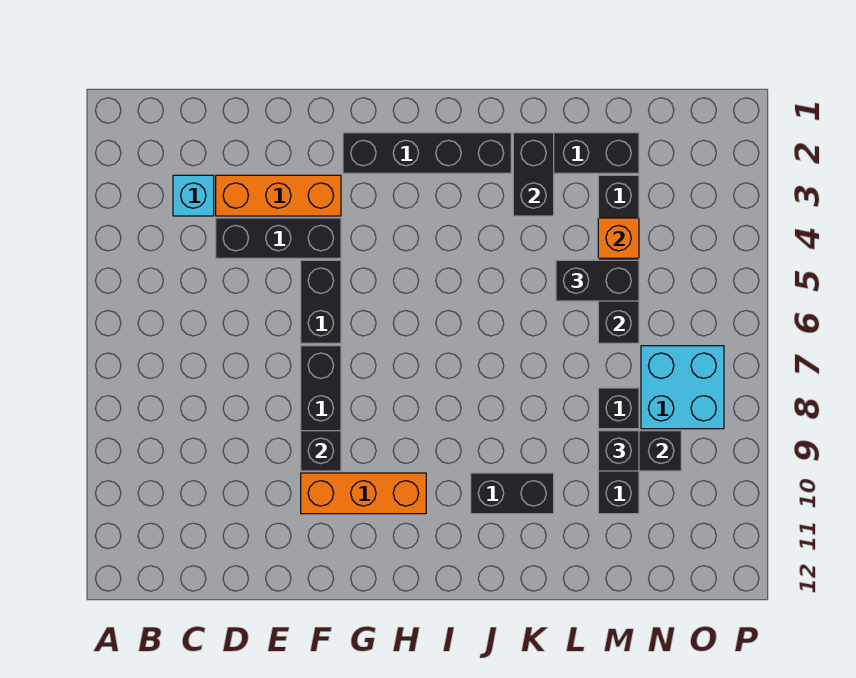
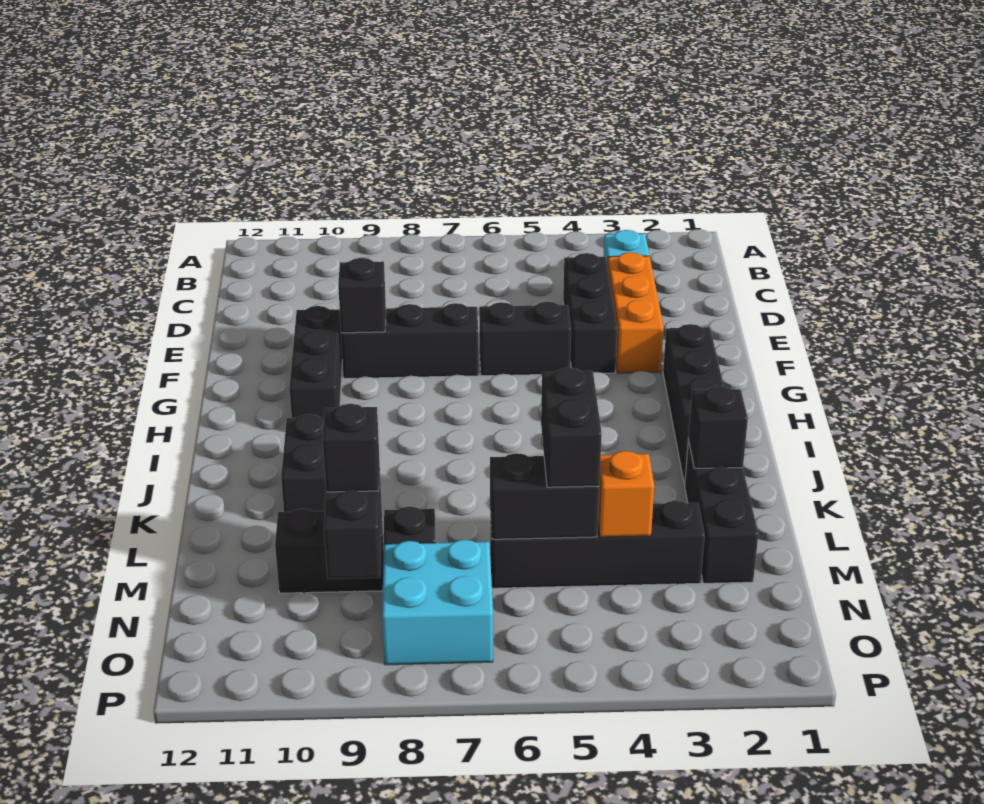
orange 1x3 brick [301,473,426,514] -> black 1x3 brick [289,306,342,418]
black 1x2 brick [513,133,554,216] -> black 1x1 brick [688,386,748,469]

